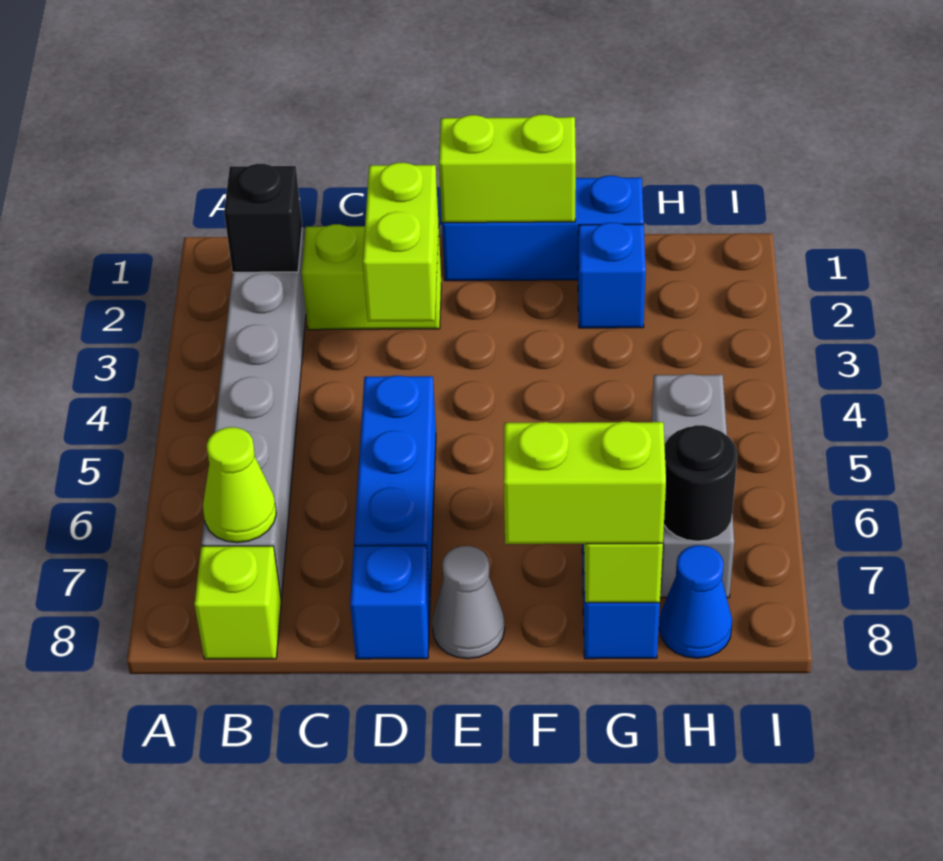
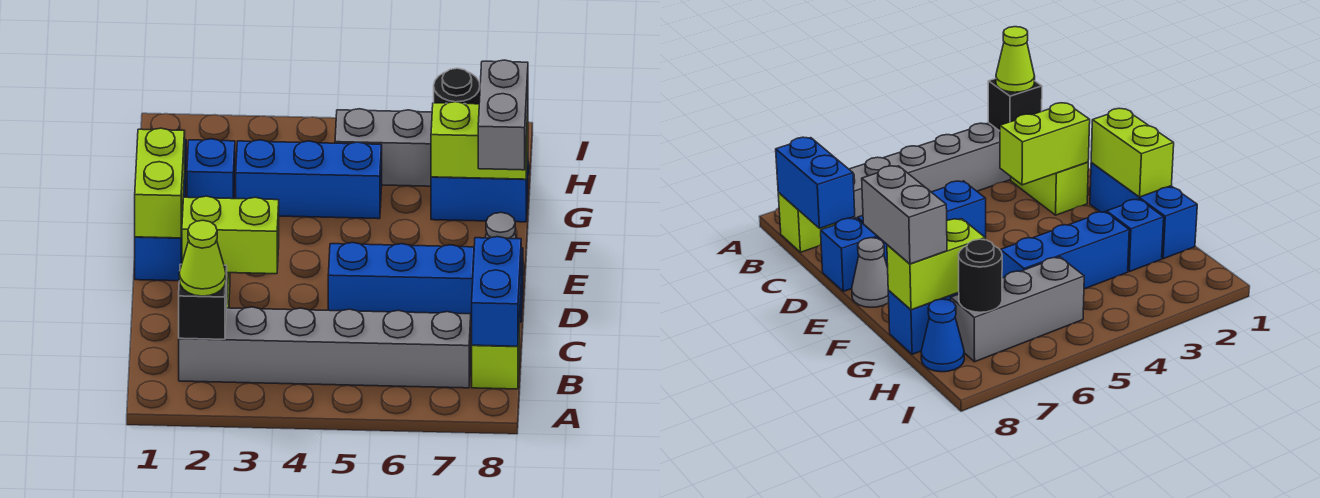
lime 1x1 cone [203,427,276,543] -> lime 1x1 cone moved to [179,220,226,296]
none -> blue 1x2 brick [472,237,521,346]
lime 1x2 brick [504,422,666,544] -> grey 1x2 brick [478,60,528,170]
none -> blue 1x3 brick [236,140,382,219]

